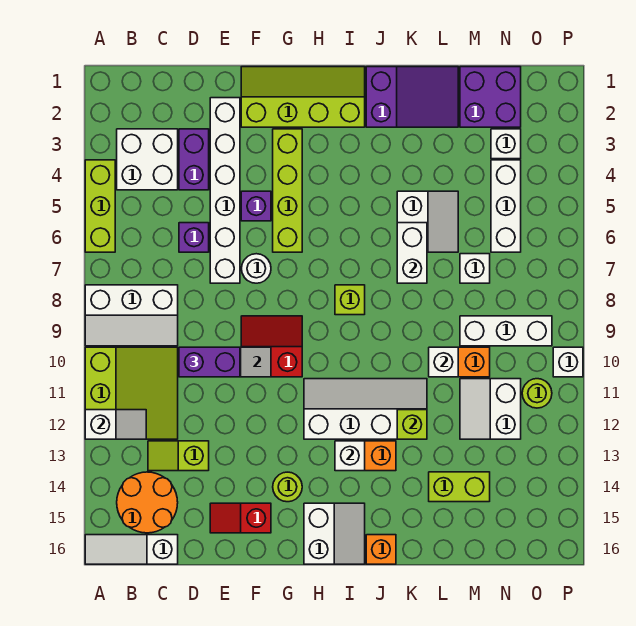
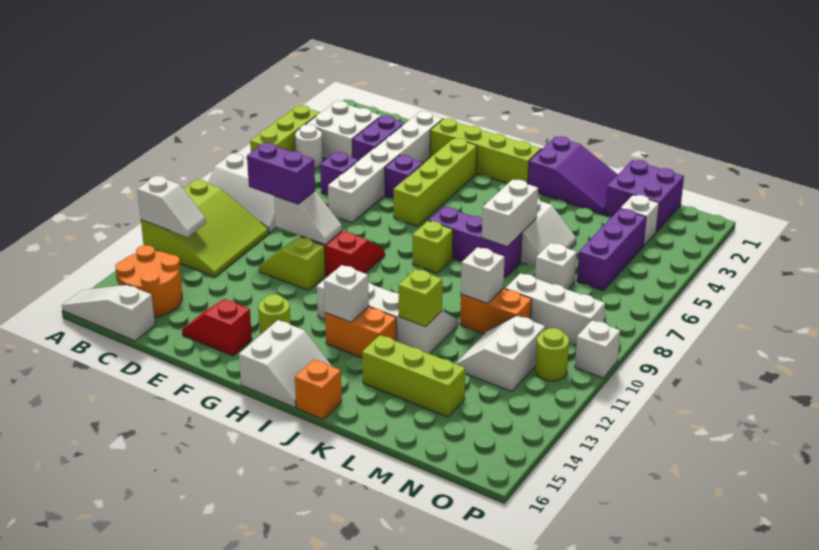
lime 1x2 slope [148,441,209,471] -> lime 1x2 slope moved to [259,237,326,290]
white 1x1 round brick [242,254,271,283] -> white 1x1 round brick moved to [295,124,323,169]
none -> purple 1x3 brick [429,207,522,277]
lime 1x2 brick [429,472,490,502] -> lime 1x3 brick [362,335,465,417]
white 1x3 brick [491,160,521,252] -> purple 1x3 brick [577,208,646,290]

